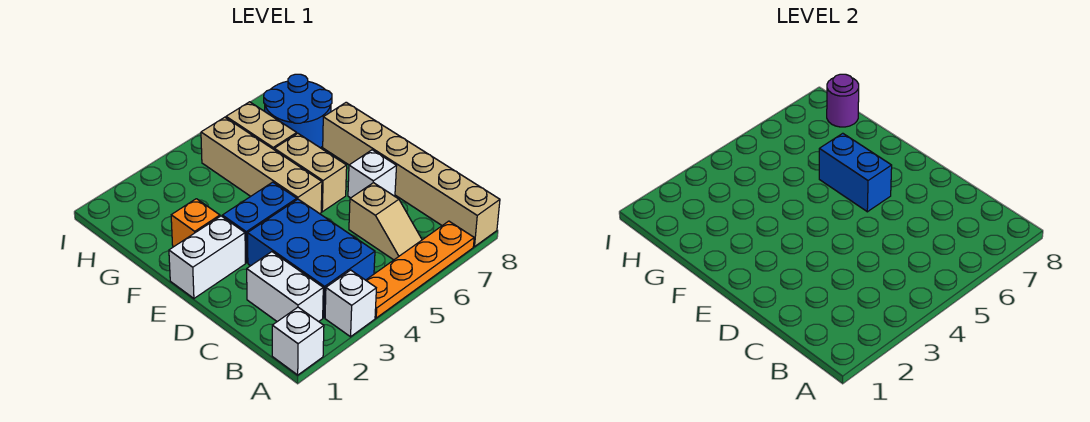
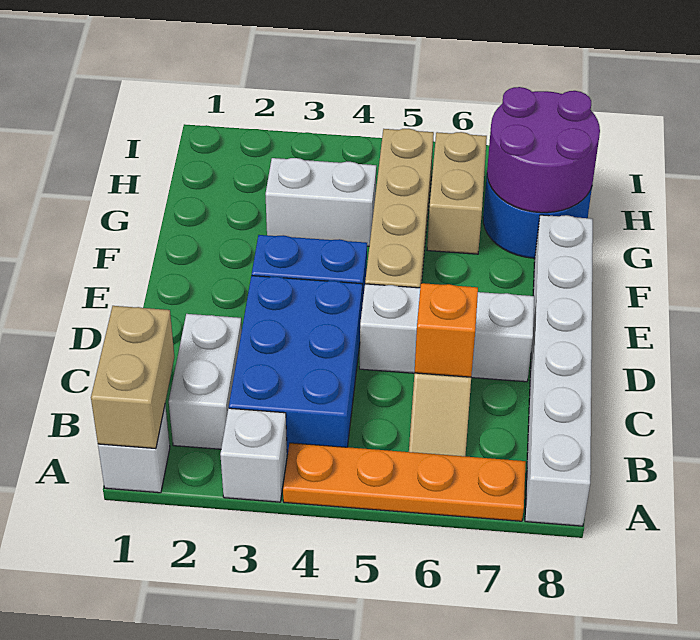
tan 1x6 brick [323,102,500,247] -> white 1x6 brick [525,215,593,526]
white 1x1 brick [348,150,396,198] -> white 1x3 brick [359,284,534,382]
white 1x2 brick [169,216,245,298] -> white 1x2 brick moved to [265,158,376,246]
tan 1x2 brick [274,133,347,212] -> tan 1x2 brick moved to [91,306,174,449]
blue 1x2 brick [819,133,892,212] -> none
orange 1x1 brick [171,199,220,247] -> orange 1x1 brick moved to [415,283,478,377]
purple 1x1 round brick [827,74,859,127] -> purple 2x2 round brick [487,87,600,213]

